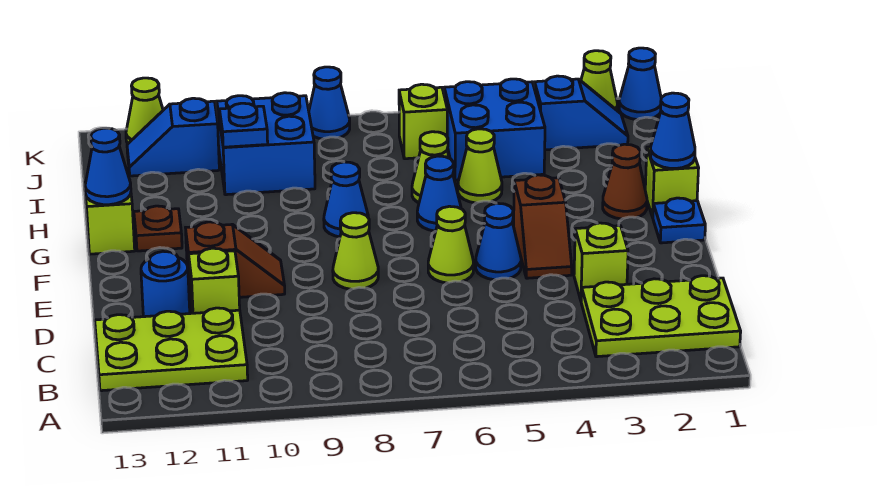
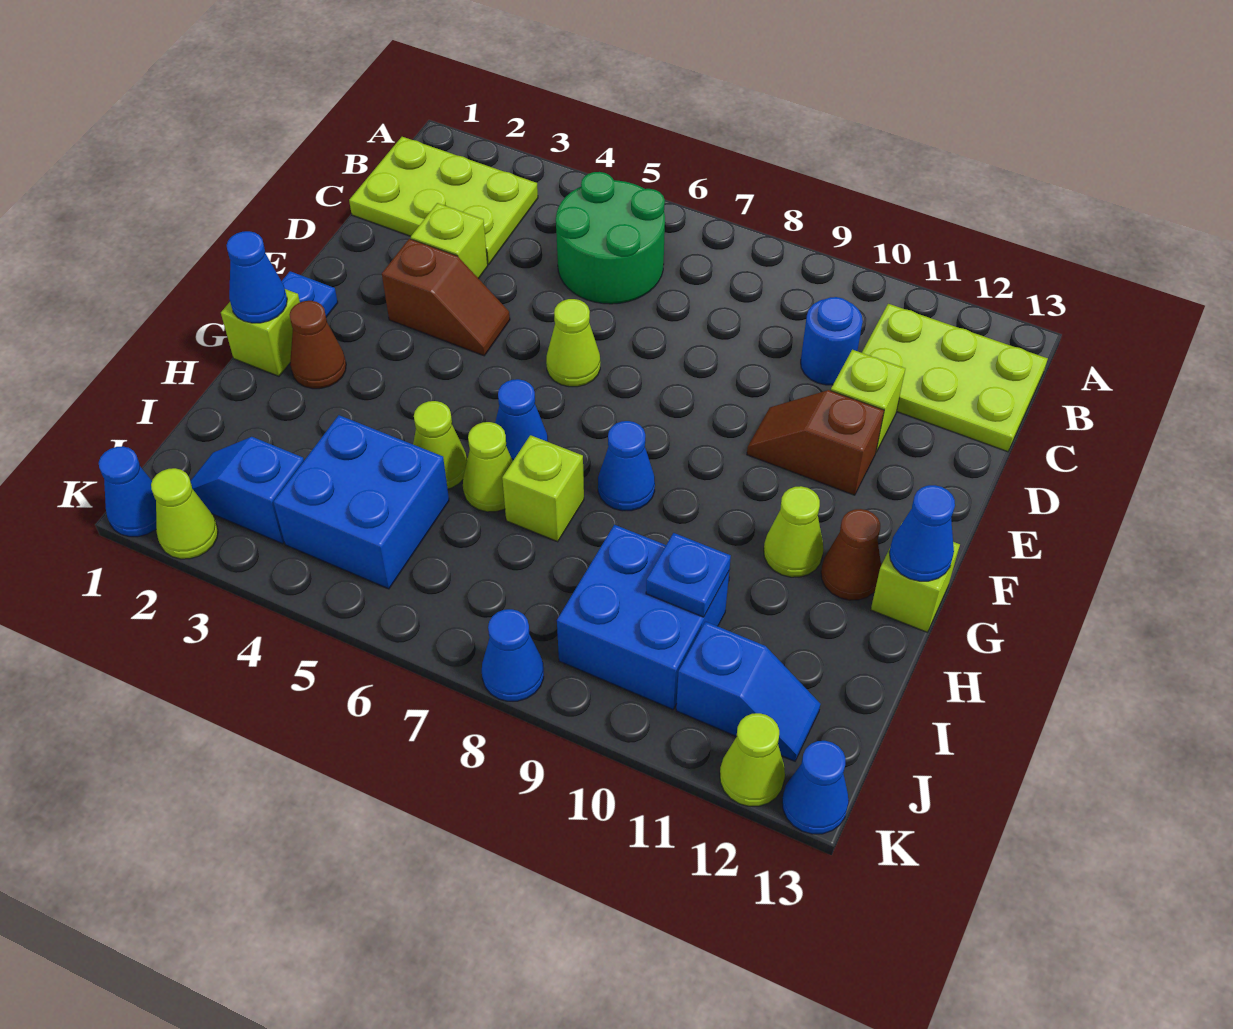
none -> green 2x2 round brick [556,172,665,304]
blue 1x1 round brick [141,251,190,317] -> blue 1x1 round brick moved to [801,297,863,385]
brown 1x2 slope [514,175,572,278] -> brown 1x2 slope turned to [382,239,510,356]
blue 1x1 cone [476,203,521,280] -> blue 1x1 cone moved to [782,741,849,834]
lime 1x1 cone [333,213,378,289] -> lime 1x1 cone moved to [764,486,824,577]
brown 1x1 plate [134,206,182,251] -> brown 1x1 cone [821,509,881,600]
lime 1x1 brick [399,84,447,159] -> lime 1x1 brick moved to [502,435,584,542]

